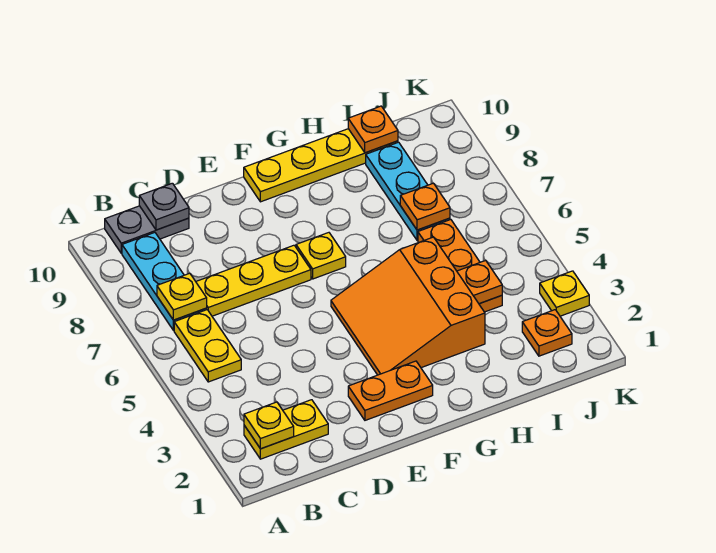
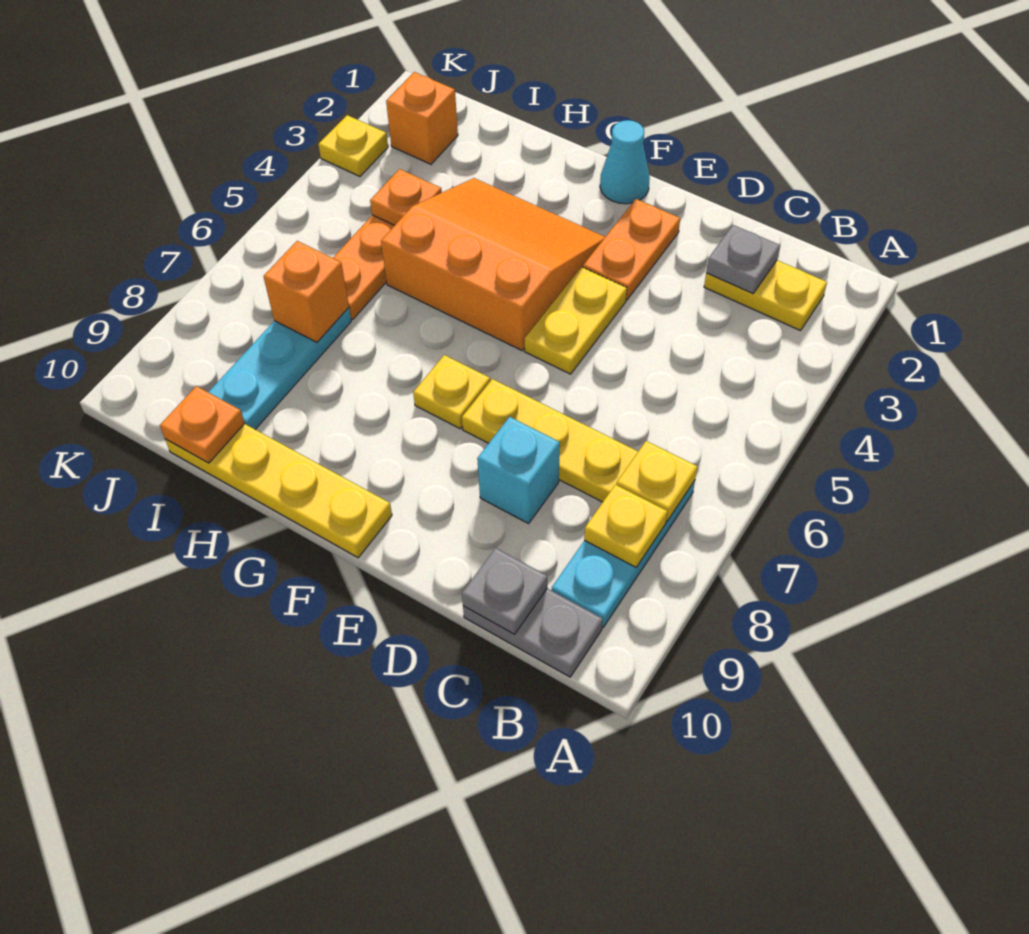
yellow 1x1 plate [244,402,294,449] -> yellow 1x1 plate moved to [584,485,667,567]
yellow 1x2 plate [174,310,241,382] -> yellow 1x2 plate moved to [525,267,627,374]
none -> grey 1x1 plate [706,225,780,293]
none -> cyan 1x1 brick [477,417,560,524]
orange 1x2 plate [348,361,433,420] -> orange 1x2 plate turned to [583,199,680,300]
none -> cyan 1x1 cone [600,120,650,204]
orange 3x3 slope [331,237,485,375] -> orange 3x3 slope turned to [381,178,605,351]
orange 1x1 plate [400,183,450,230] -> orange 1x1 brick [263,241,349,342]
orange 1x1 plate [522,310,572,356] -> orange 1x1 brick [386,72,458,164]

